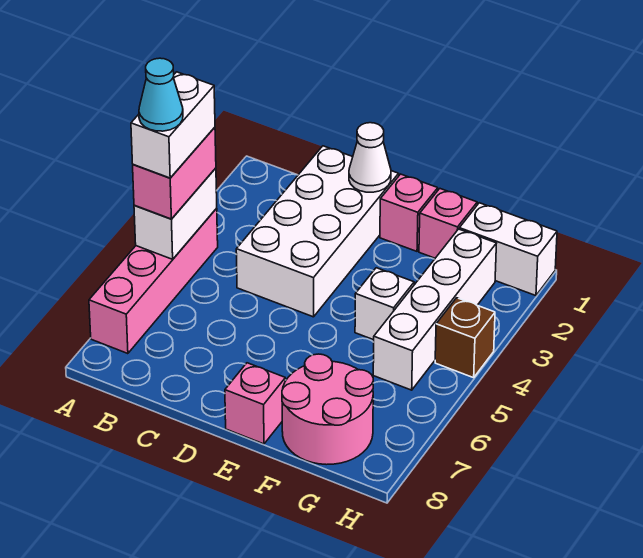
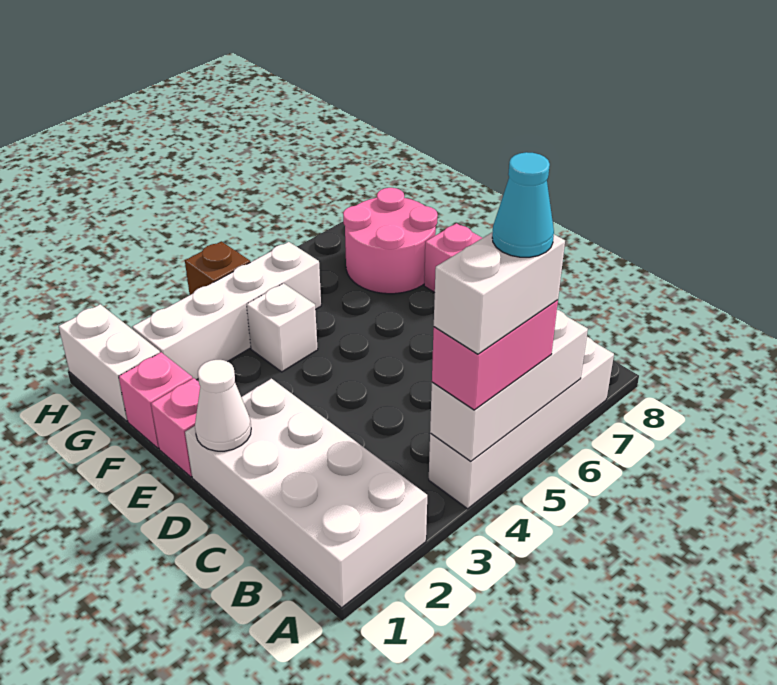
pink 1x4 brick [89,208,218,354] -> white 1x4 brick [429,337,614,509]
white 1x2 brick [134,168,217,259] -> white 1x3 brick [430,310,588,461]
white 2x4 brick [236,146,399,317] -> white 2x4 brick turned to [185,379,427,608]

